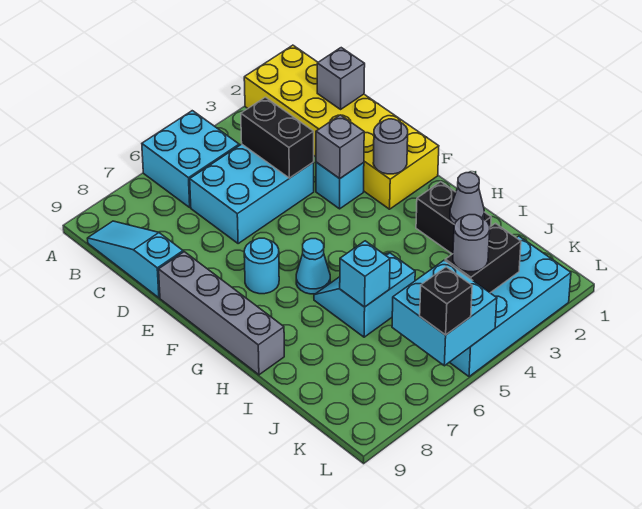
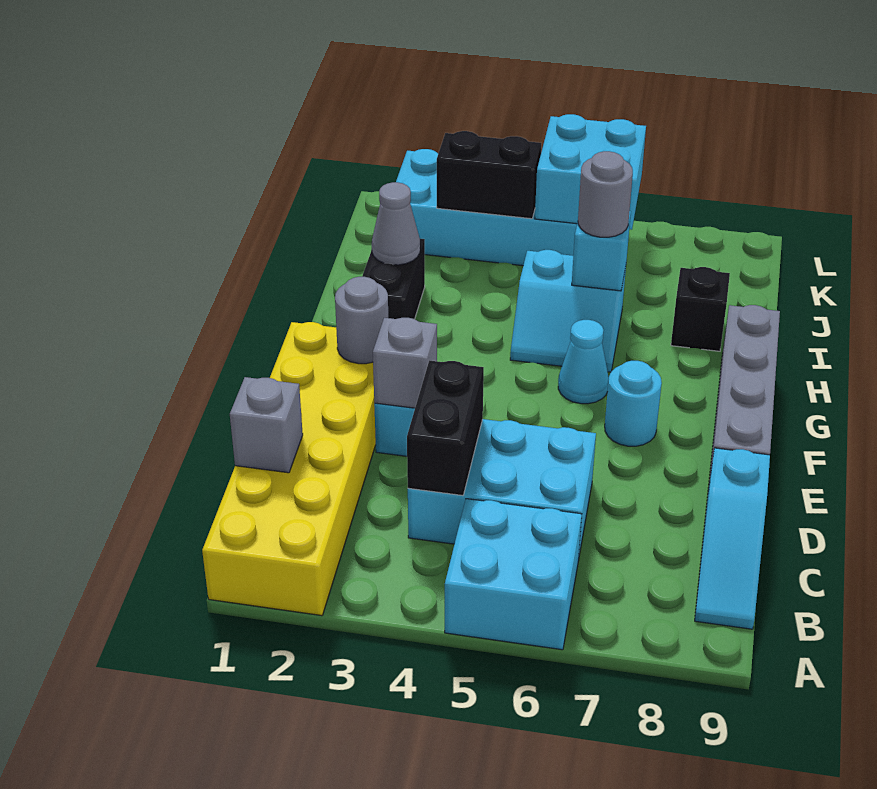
grey 1x1 round brick [453,215,490,272] -> grey 1x1 round brick moved to [578,151,633,237]
black 1x1 brick [420,267,472,335] -> black 1x1 brick moved to [671,267,730,351]

